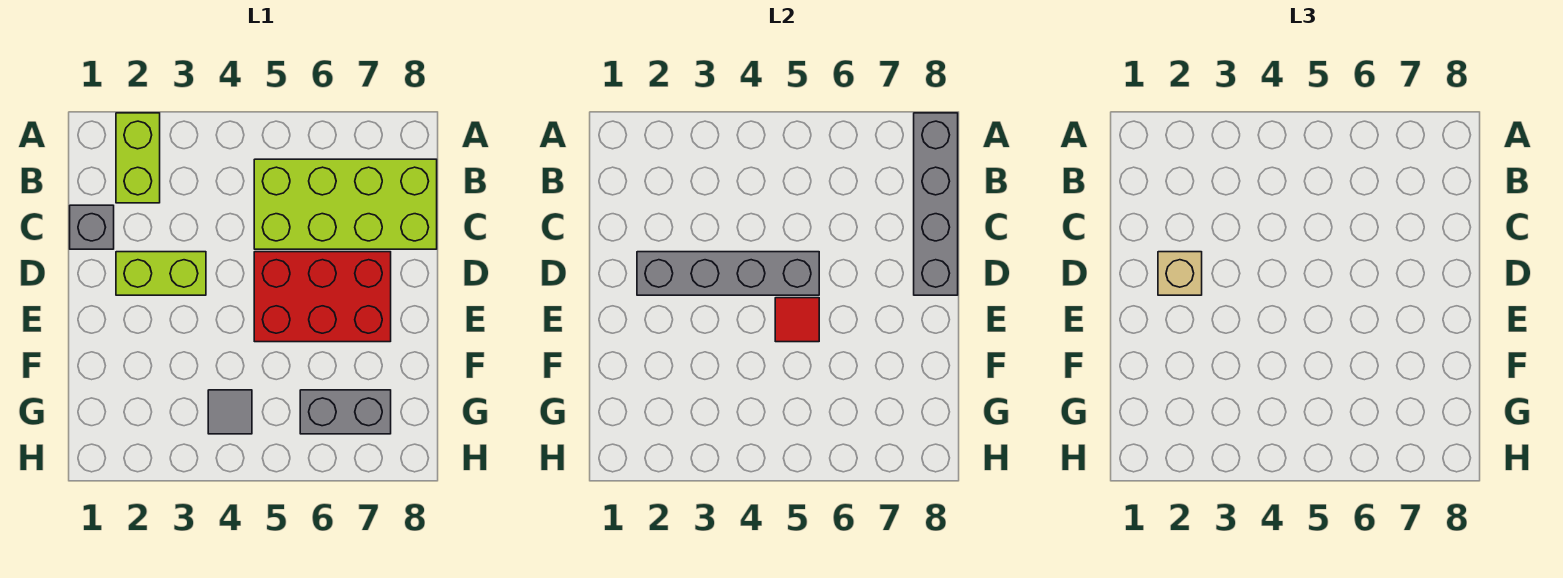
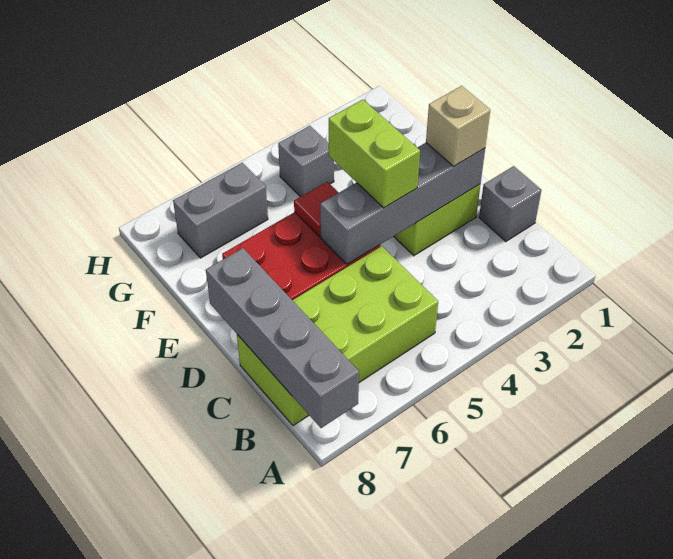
lime 1x2 brick [116,113,160,203] -> lime 1x2 brick moved to [329,100,420,208]
grey 1x1 tile [208,390,252,434] -> grey 1x1 brick [278,126,334,197]

